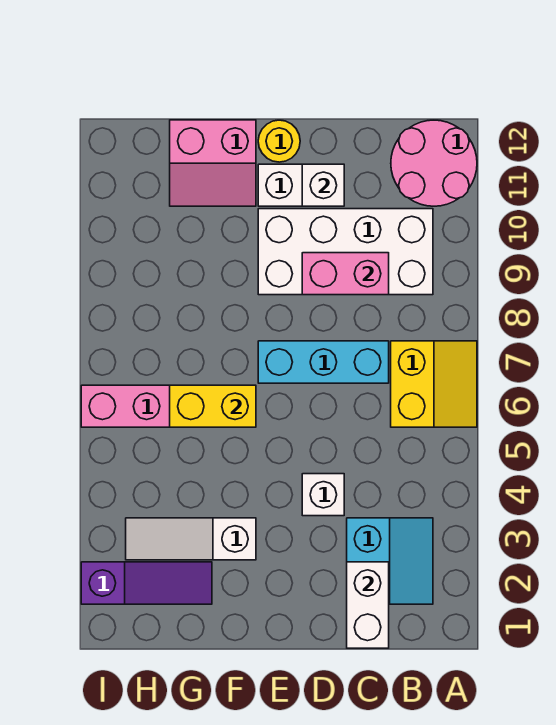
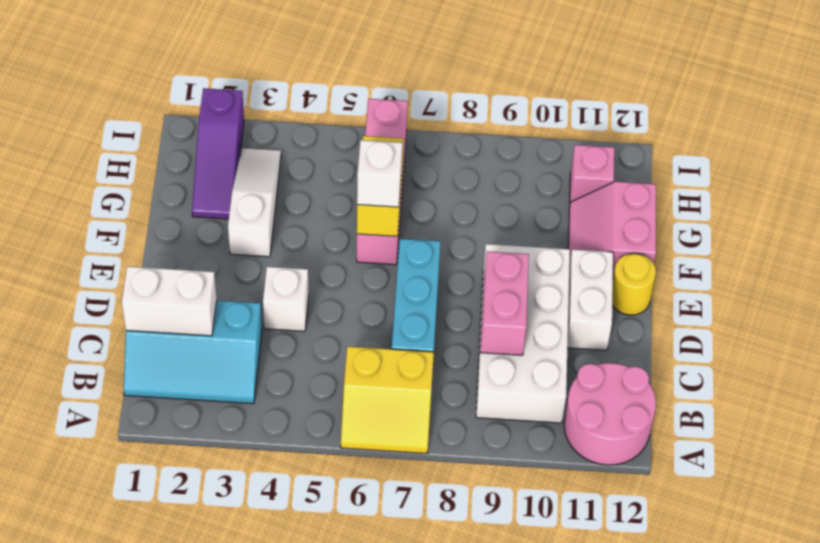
cyan 2x2 slope [347,518,433,604] -> cyan 2x3 slope [124,301,262,404]
white 1x1 brick [302,164,344,206] -> white 1x1 brick moved to [357,140,402,207]
none -> pink 1x1 brick [570,145,614,202]

